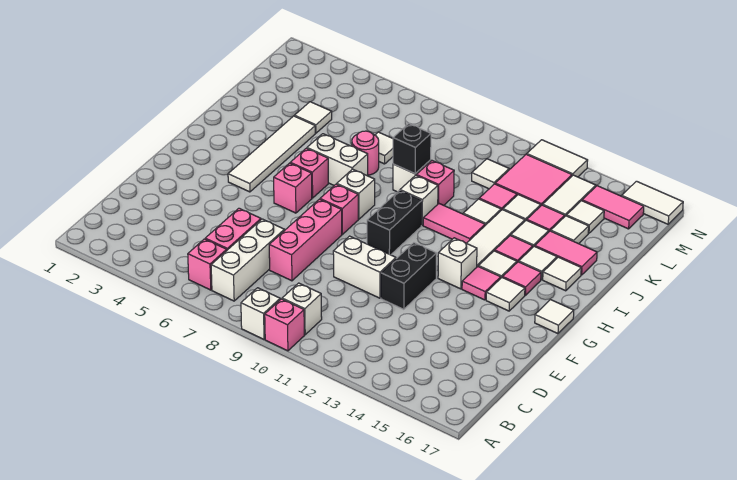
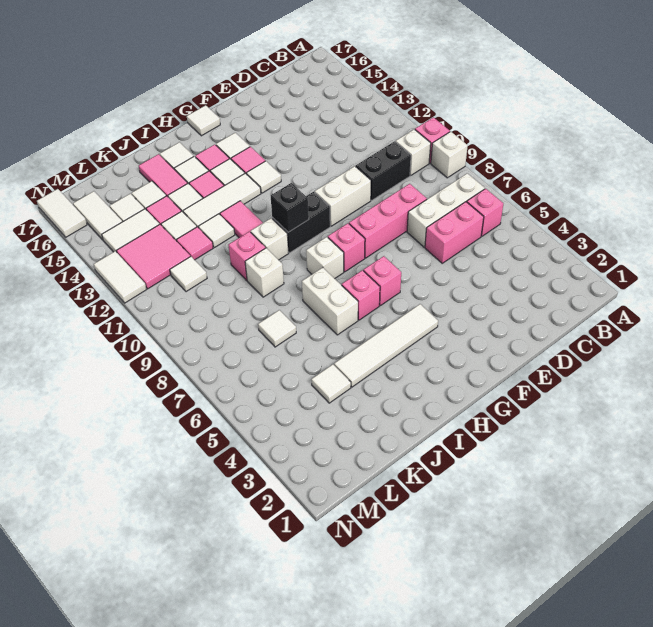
white 1x2 brick [333,236,396,298] -> white 1x2 brick turned to [315,166,371,226]
black 1x2 brick [381,243,437,309] -> black 1x2 brick moved to [356,141,411,200]
white 1x1 brick [438,238,477,289] -> white 1x1 tile [246,161,281,193]
pink 1x1 round brick [352,131,379,175] -> none
black 1x1 brick [393,124,431,174] -> black 1x1 brick moved to [271,183,309,232]
pink 1x2 tile [582,186,644,229] -> white 1x2 tile [73,191,122,240]

